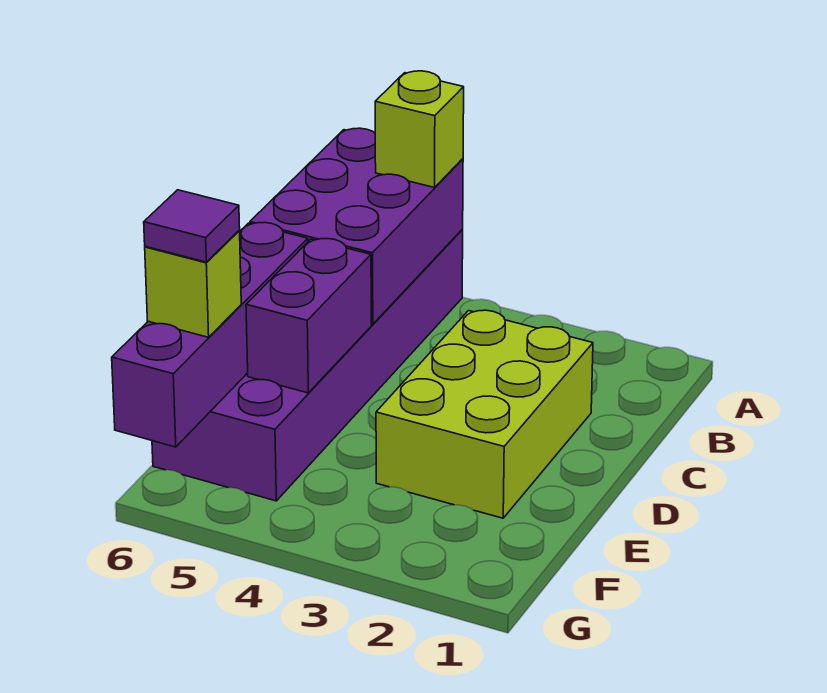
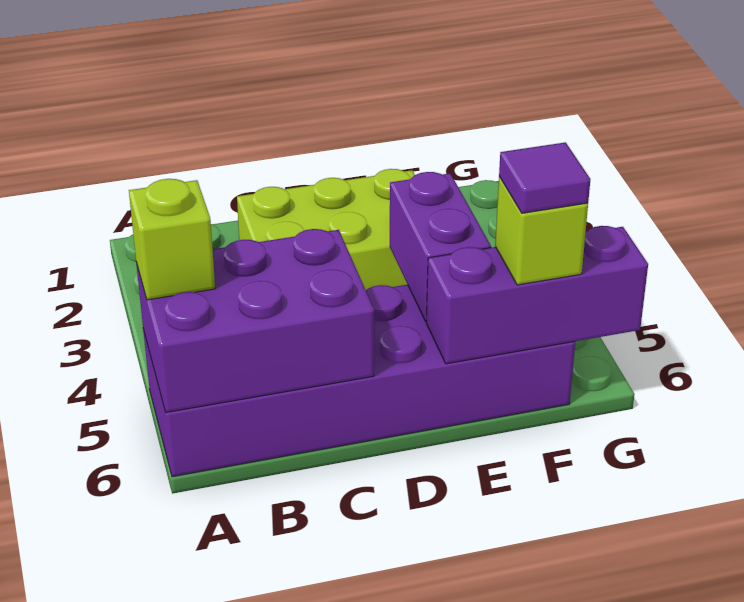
purple 1x2 brick [246,239,371,393] -> purple 1x2 brick turned to [390,172,491,321]
purple 1x4 brick [112,222,308,447] -> purple 1x3 brick [426,226,648,364]

